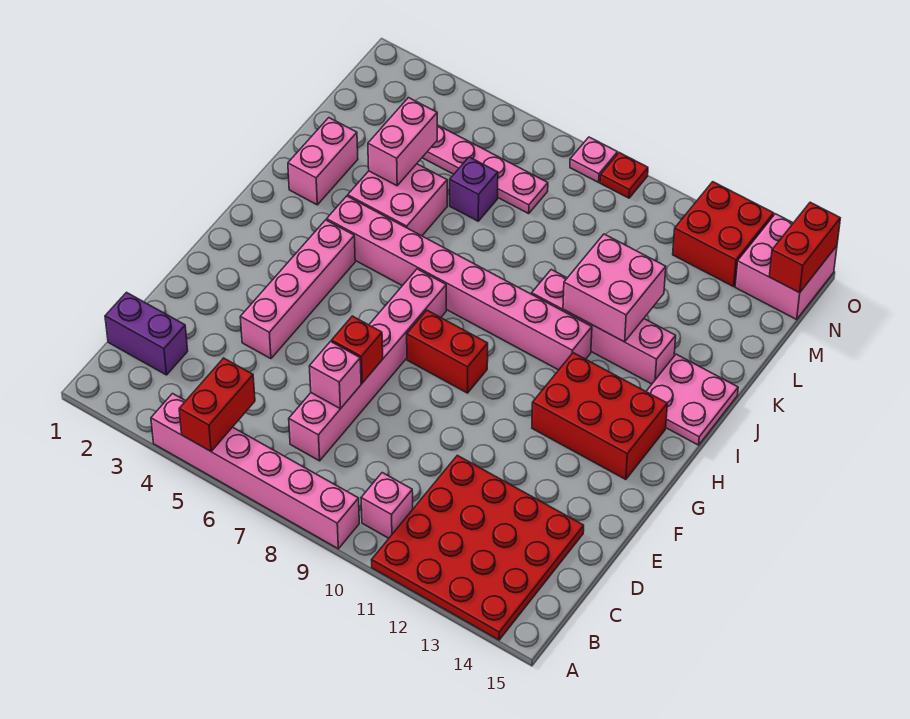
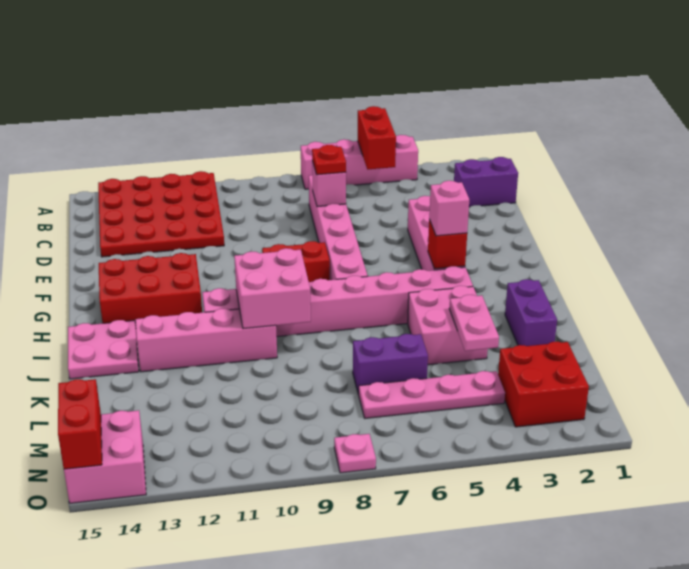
pink 1x6 brick [151,394,359,549] -> pink 1x4 brick [301,135,418,189]
pink 1x1 brick [361,473,413,538] -> pink 1x1 brick moved to [429,181,469,236]
red 1x1 brick [331,316,383,383] -> red 1x1 brick moved to [428,220,467,269]
pink 1x2 brick [288,118,358,205] -> purple 1x2 brick [505,279,557,346]
pink 2x2 brick [563,234,666,342] -> pink 2x2 brick moved to [234,248,311,329]
pink 1x2 brick [368,98,437,186] -> pink 1x2 plate [449,295,499,351]
purple 1x1 brick [450,157,498,221] -> purple 1x2 brick [353,334,428,395]
red 2x2 brick [673,182,774,287] -> red 2x2 brick moved to [498,342,589,427]
red 1x1 plate [600,153,648,198] -> red 1x1 plate moved to [312,145,346,175]

